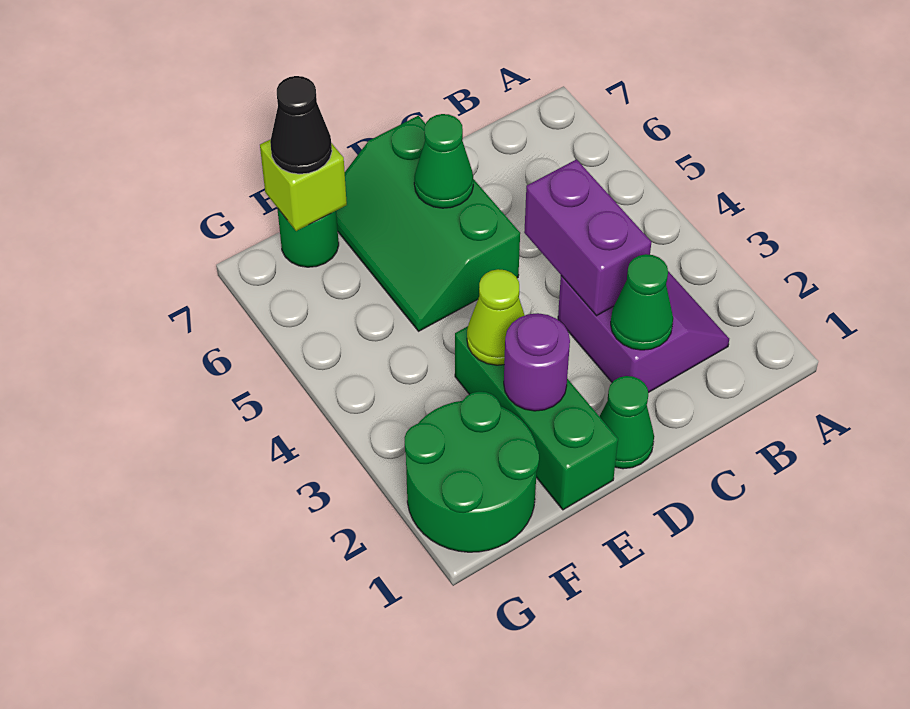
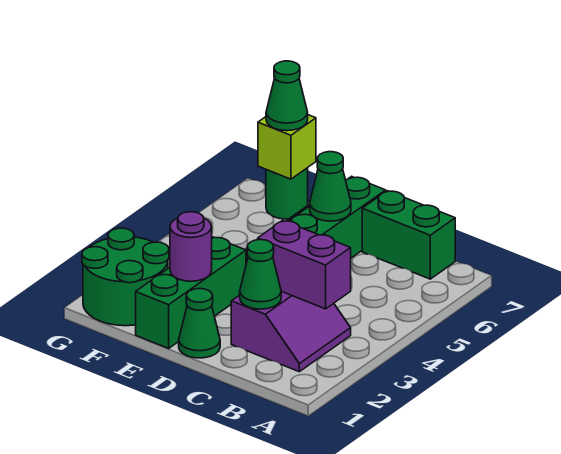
none -> green 1x2 brick [362,191,455,279]
purple 1x2 brick [524,159,651,316] -> purple 1x2 brick turned to [258,221,351,309]
lime 1x1 cone [467,269,525,365] -> none
black 1x1 cone [270,76,332,174] -> green 1x1 cone [266,61,308,131]

